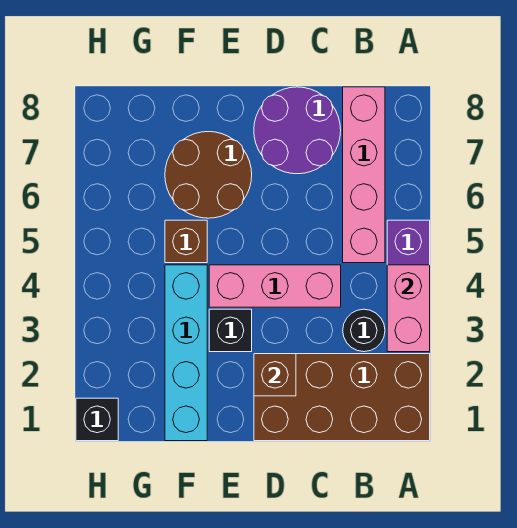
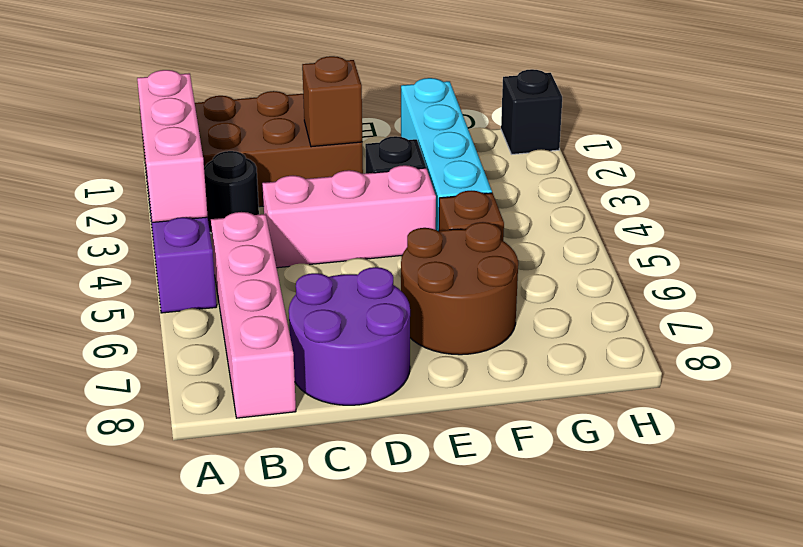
pink 1x2 brick [387,265,430,352] -> pink 1x3 brick [137,70,208,222]

